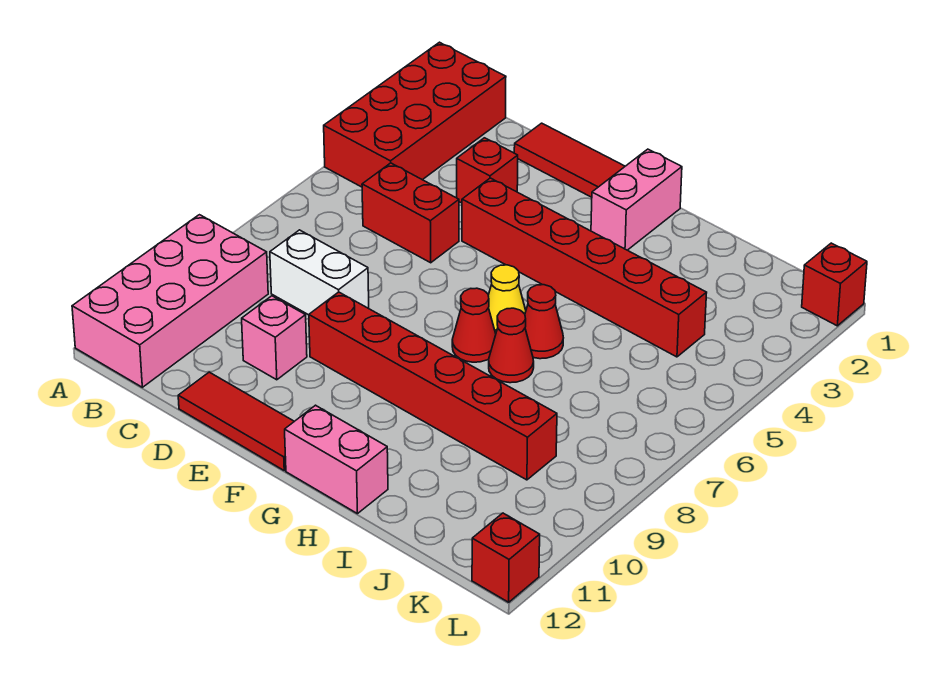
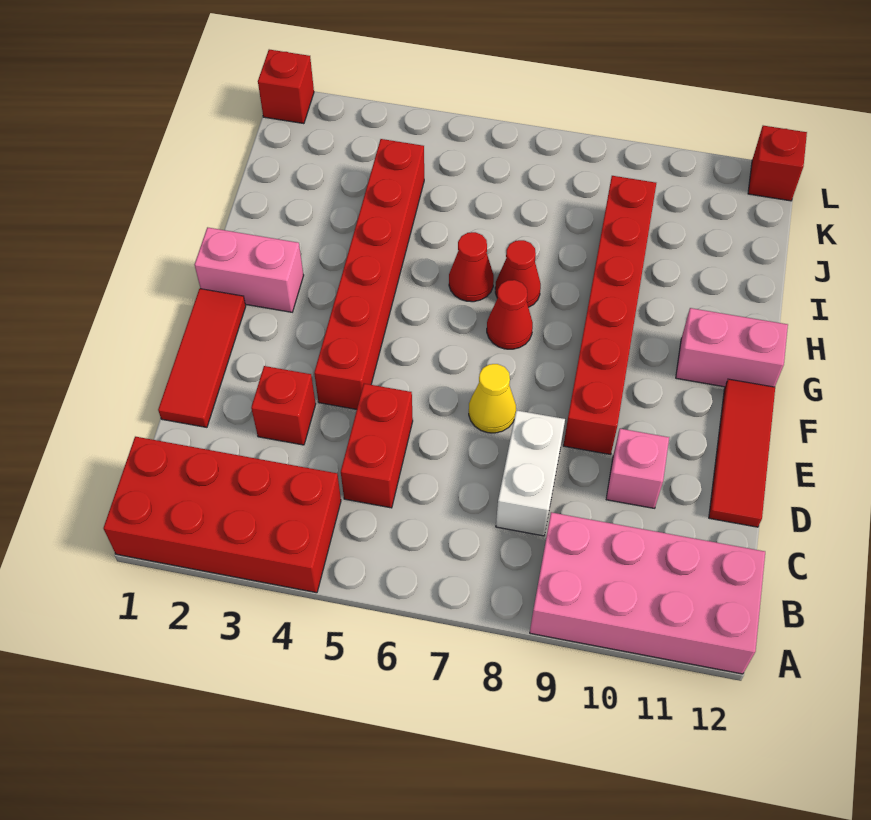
yellow 1x1 cone [488,265,526,333] -> yellow 1x1 cone moved to [469,364,516,433]
pink 1x2 brick [285,405,388,514] -> pink 1x2 brick turned to [676,308,788,387]

